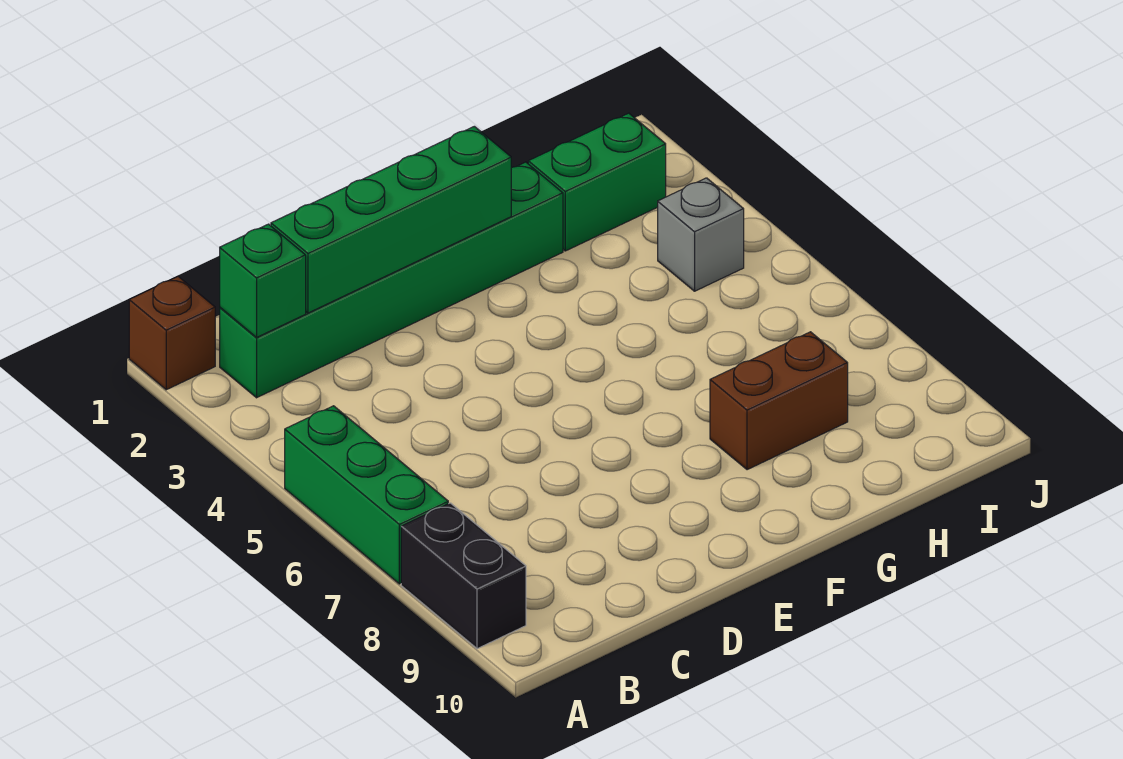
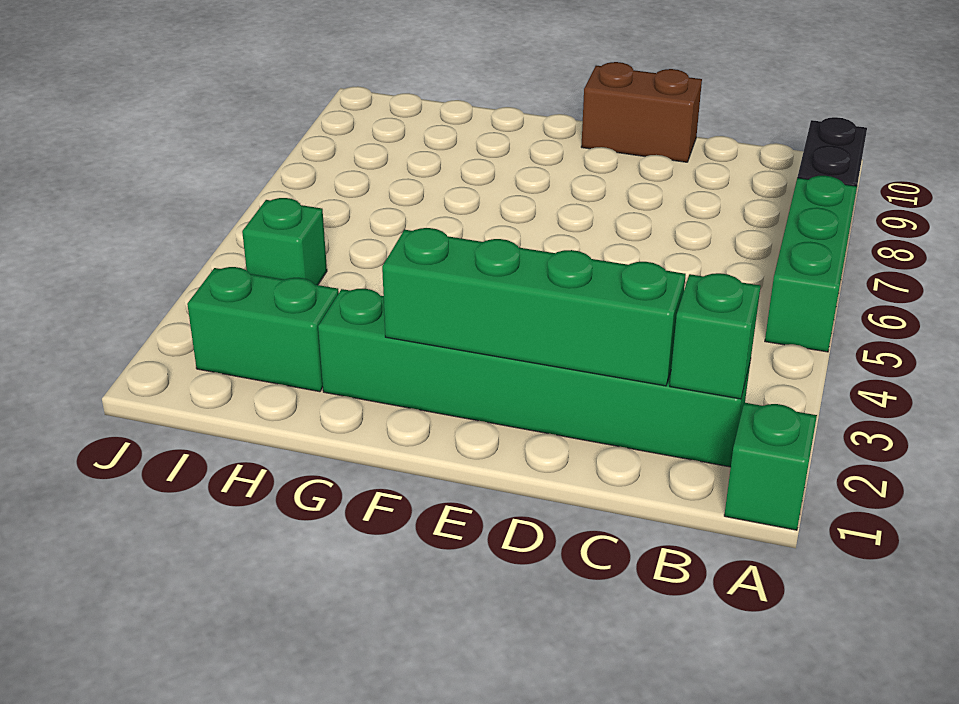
brown 1x1 brick [129,277,215,390] -> green 1x1 brick [724,403,817,530]
brown 1x2 brick [710,332,848,470] -> brown 1x2 brick moved to [581,62,702,162]
grey 1x1 brick [658,178,744,291] -> green 1x1 brick [242,198,327,285]

